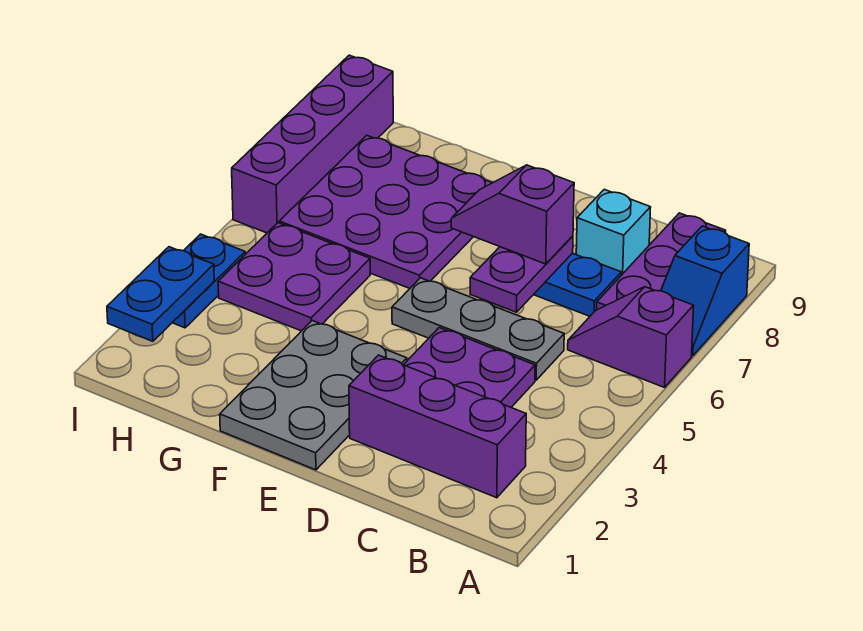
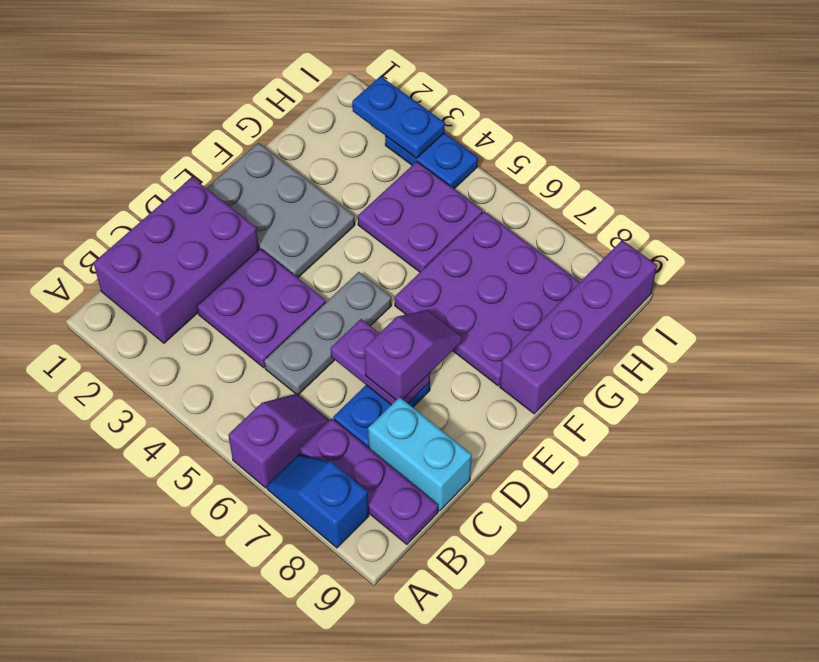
purple 1x3 brick [349,355,526,498] -> purple 2x3 brick [94,177,259,343]
cyan 1x1 brick [576,189,651,275] -> cyan 1x2 brick [368,397,472,511]
purple 1x4 brick [232,55,393,233] -> purple 1x4 brick turned to [500,240,657,414]

